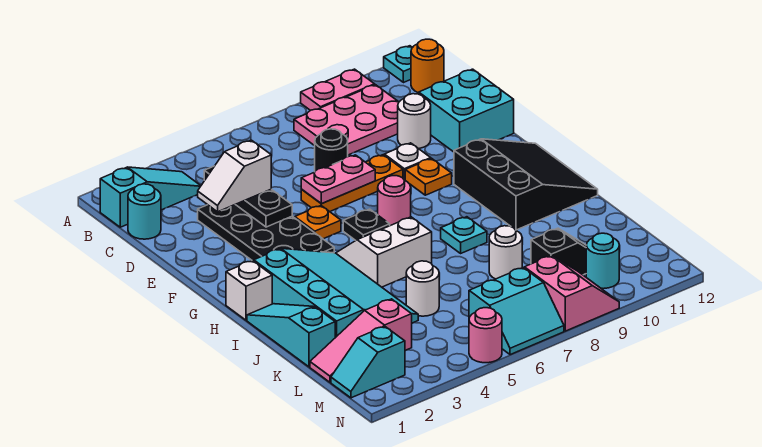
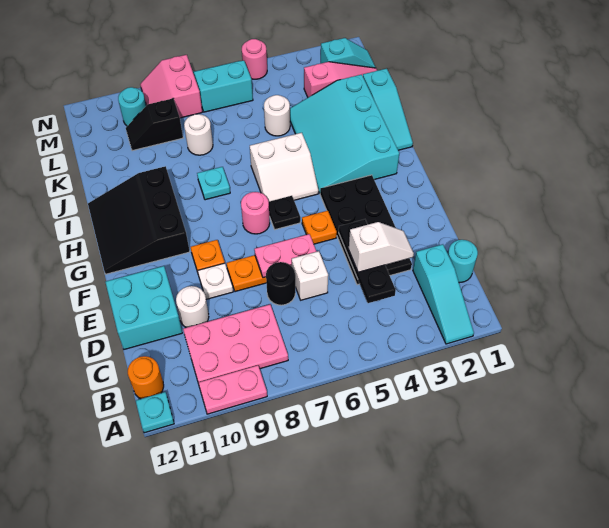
cyan 1x3 slope [100,167,201,227] -> cyan 1x3 slope turned to [413,244,474,344]
white 1x1 brick [226,261,272,320] -> white 1x1 brick moved to [292,251,328,300]

